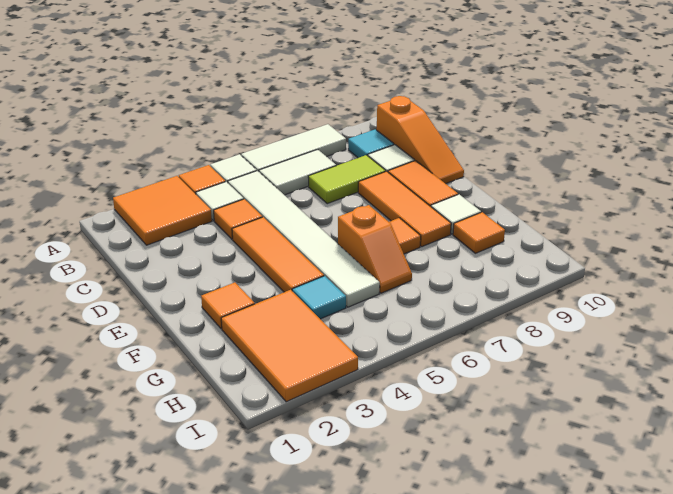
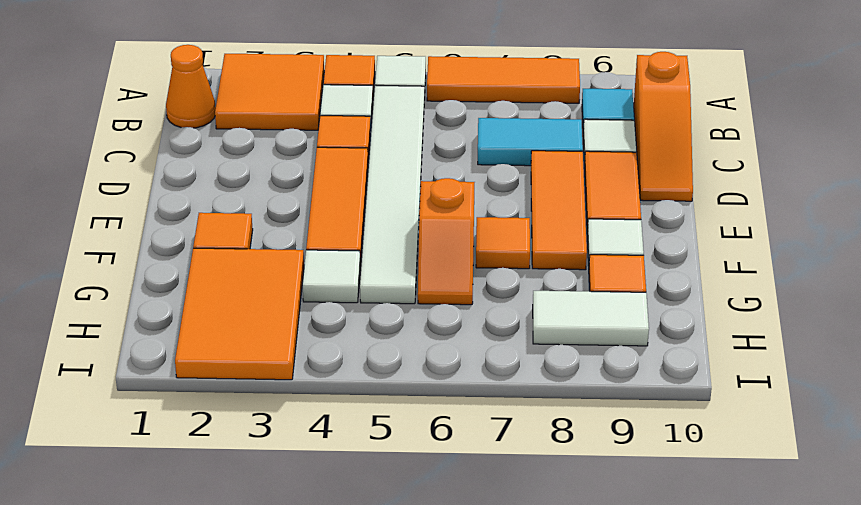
white 1x3 tile [241,124,346,171] -> orange 1x3 tile [427,56,580,103]
none -> orange 1x1 cone [166,45,216,128]
white 1x2 tile [259,150,336,195] -> white 1x2 tile moved to [533,291,649,346]
lime 1x2 tile [308,155,386,204] -> cyan 1x2 tile [478,118,583,166]
cyan 1x1 tile [292,276,346,319] -> white 1x1 tile [302,250,360,303]

